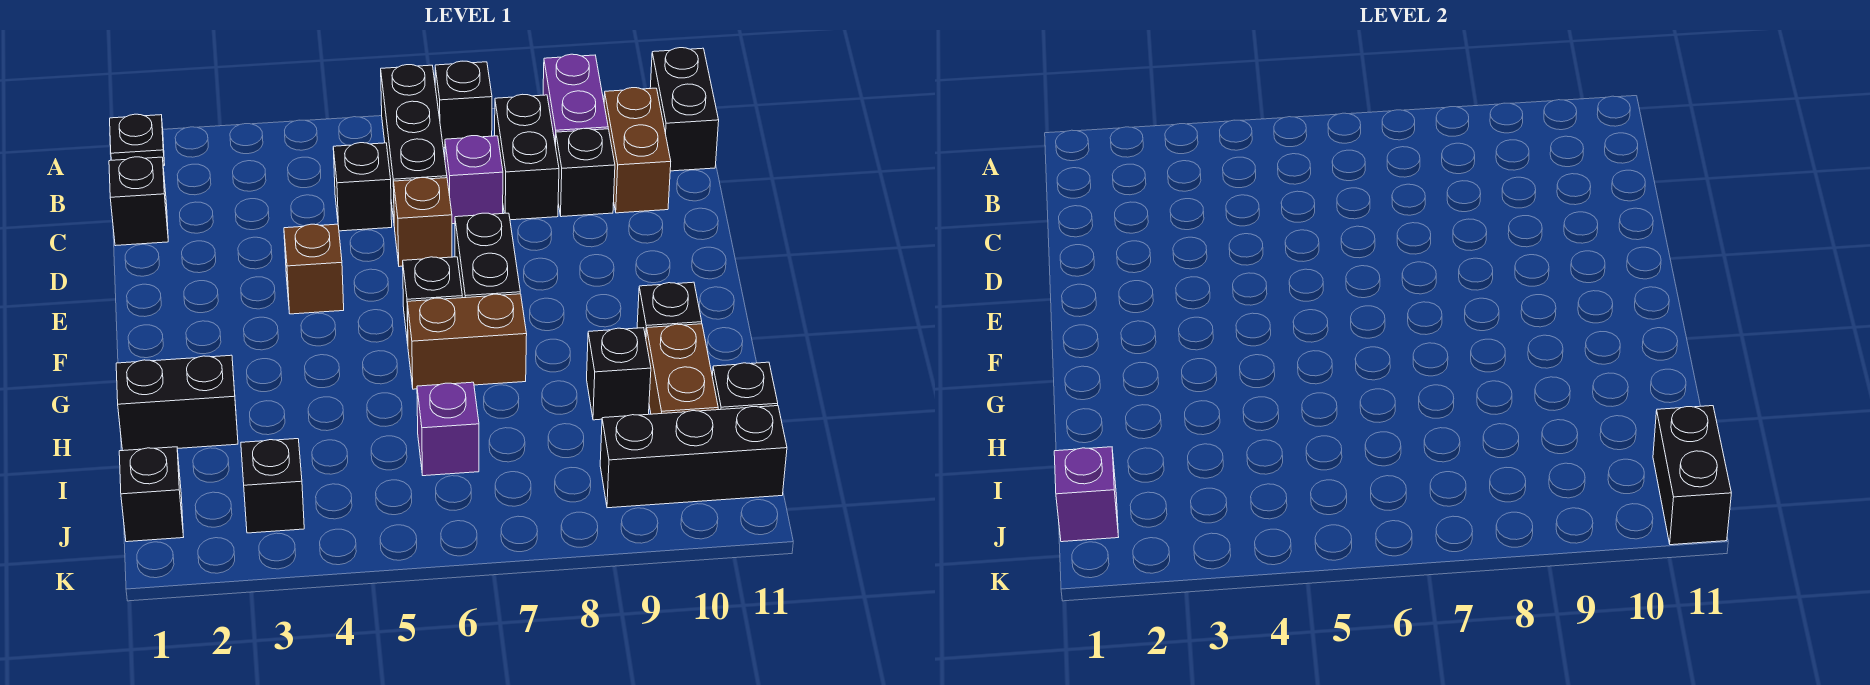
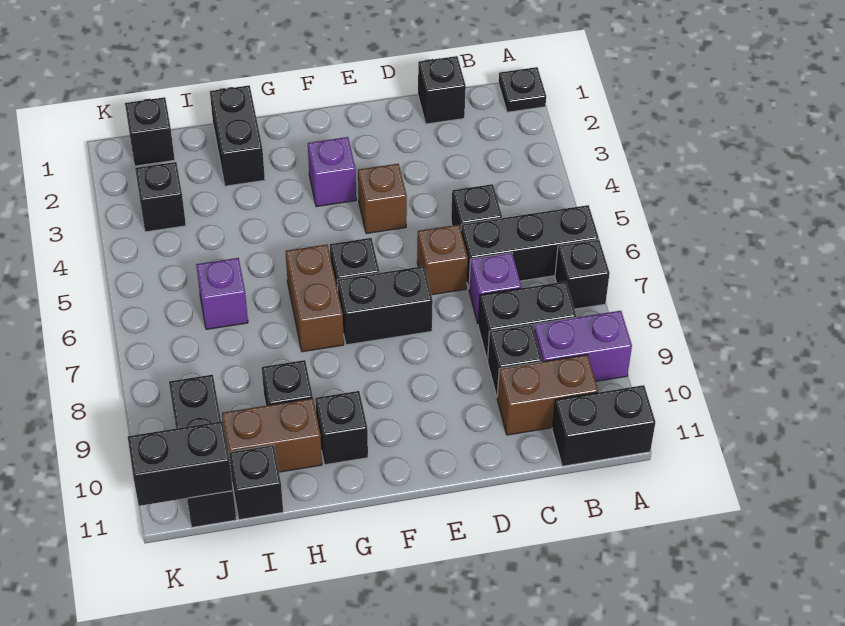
purple 1x1 brick [1054,447,1118,542] -> purple 1x1 brick moved to [308,137,356,207]

